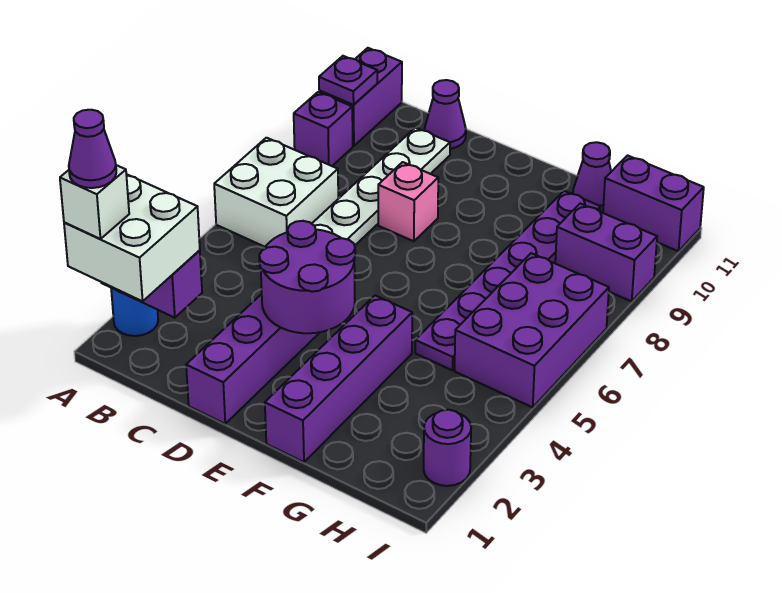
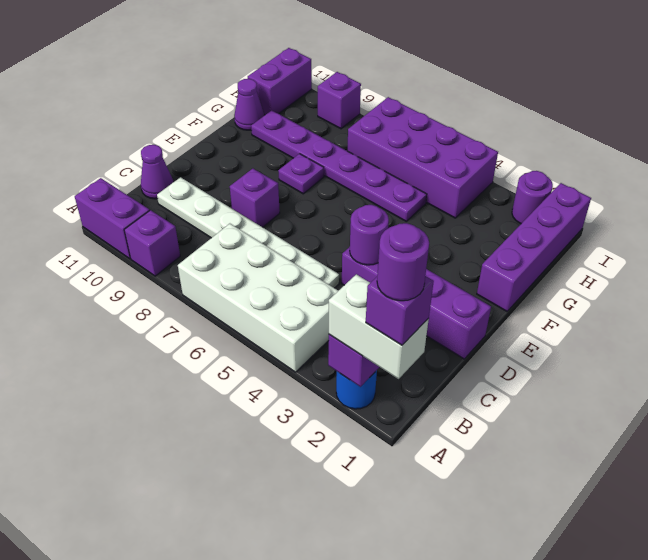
white 2x2 brick [64,174,200,301] -> white 1x2 brick [329,274,429,379]
white 1x1 brick [60,165,129,239] -> purple 1x1 brick [366,276,434,345]
purple 1x1 cone [69,110,116,188] -> purple 1x1 round brick [377,223,429,301]
white 2x2 brick [214,138,338,247] -> white 2x4 brick [178,224,338,372]
purple 1x1 plate [319,56,377,105] -> purple 1x1 plate moved to [278,154,324,194]
purple 2x2 round brick [259,221,355,333] -> purple 1x1 round brick [350,205,389,265]
pink 1x1 brick [378,162,438,241] -> purple 1x1 brick [230,169,280,227]
purple 1x4 brick [265,295,412,462] -> purple 1x4 brick turned to [477,183,591,311]
purple 2x3 brick [455,253,609,407] -> purple 2x4 brick [347,97,498,218]
purple 1x2 brick [555,204,657,301] -> purple 1x1 brick [318,72,361,129]

